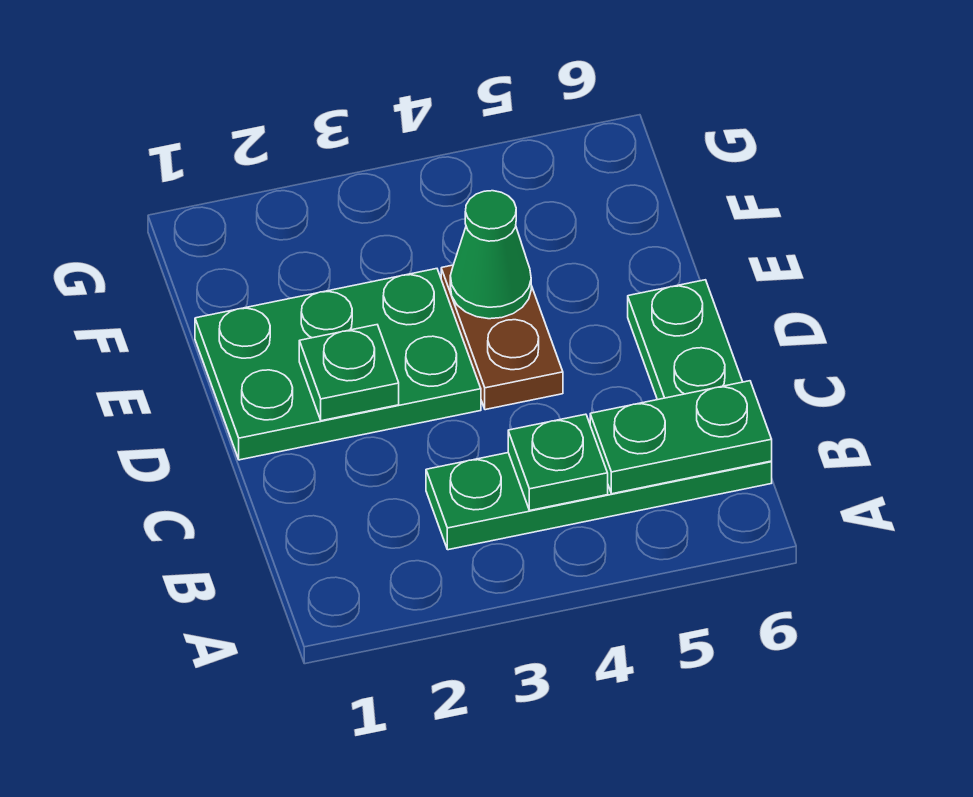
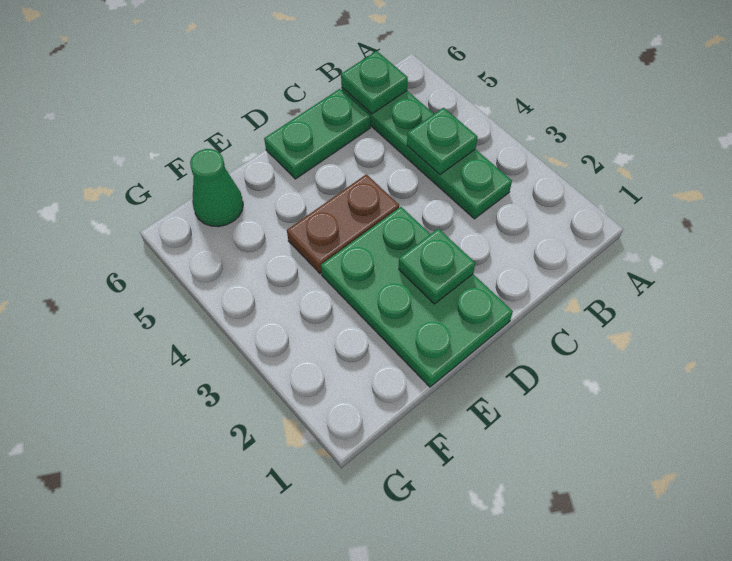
green 1x2 plate [590,381,772,494] -> green 1x1 plate [341,51,408,114]
green 1x1 cone [450,191,531,319] -> green 1x1 cone moved to [190,149,243,227]

